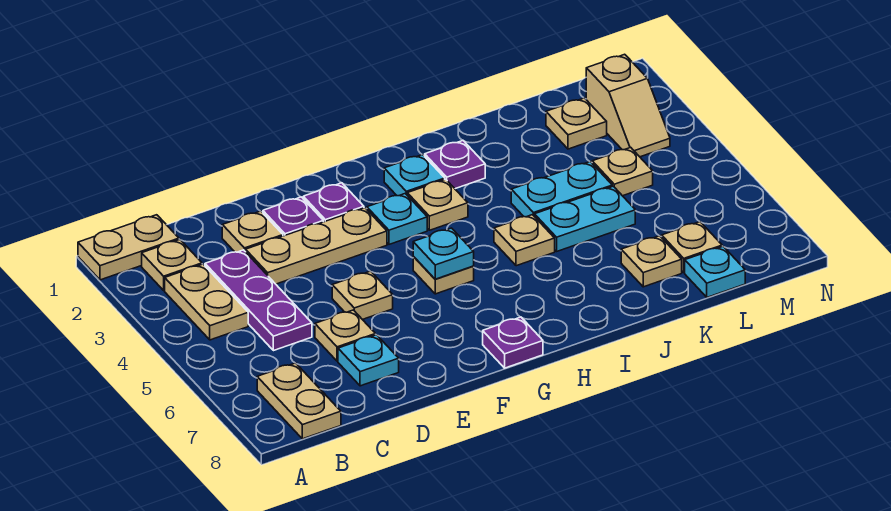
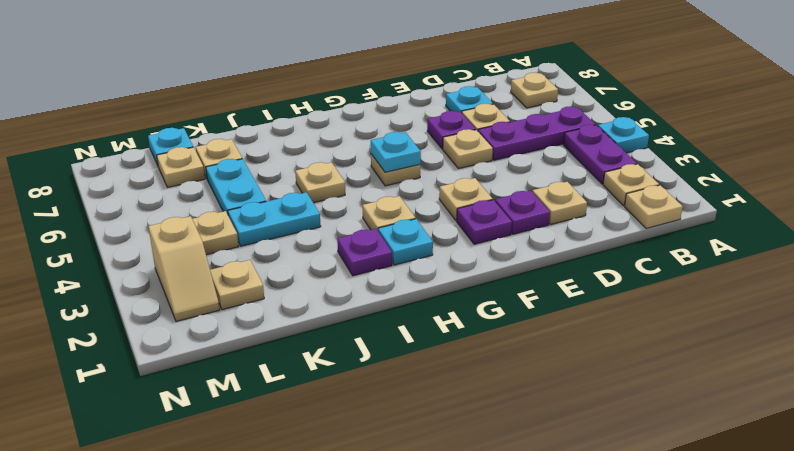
tan 1x2 plate [78,215,179,280] -> tan 1x1 plate [625,185,683,229]
tan 1x2 plate [165,264,248,340] -> purple 1x2 plate [563,125,637,184]
tan 1x2 plate [257,363,341,439] -> tan 1x1 plate [511,73,558,108]
purple 1x3 plate [205,250,312,351] -> purple 1x3 plate turned to [478,106,596,160]
tan 1x3 plate [246,208,387,284] -> tan 1x1 plate [439,178,493,221]
cyan 1x1 plate [367,193,427,244] -> cyan 1x1 plate moved to [598,117,649,153]
purple 1x1 plate [483,317,543,368] -> purple 1x1 plate moved to [427,111,476,149]
cyan 1x2 plate [535,186,635,251] -> cyan 1x2 plate turned to [206,159,266,214]
tan 1x2 slope [586,54,670,157] -> tan 1x2 slope turned to [148,216,220,322]

